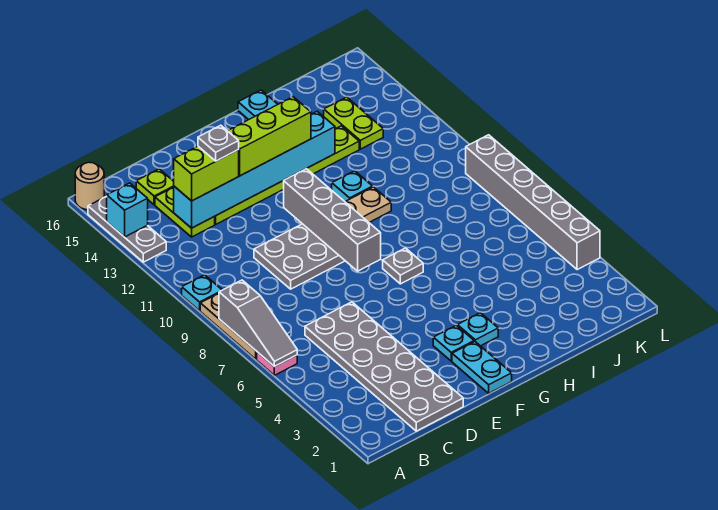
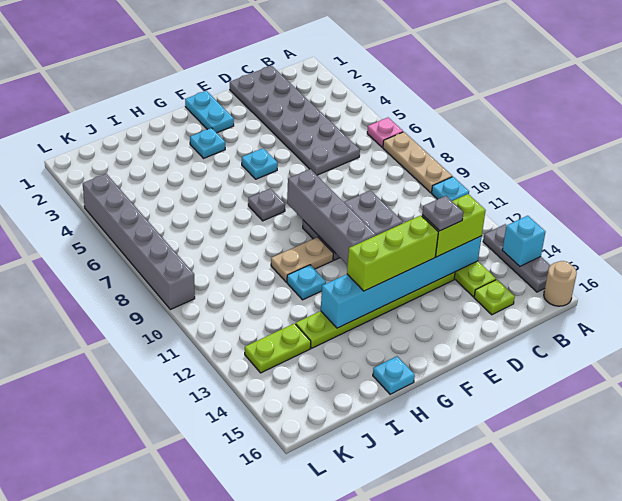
grey 1x3 slope [219,280,297,367] -> none
cyan 1x1 plate [433,325,474,361] -> cyan 1x1 plate moved to [242,148,278,179]
lime 1x2 plate [324,97,383,149] -> lime 1x2 plate turned to [245,323,311,373]

